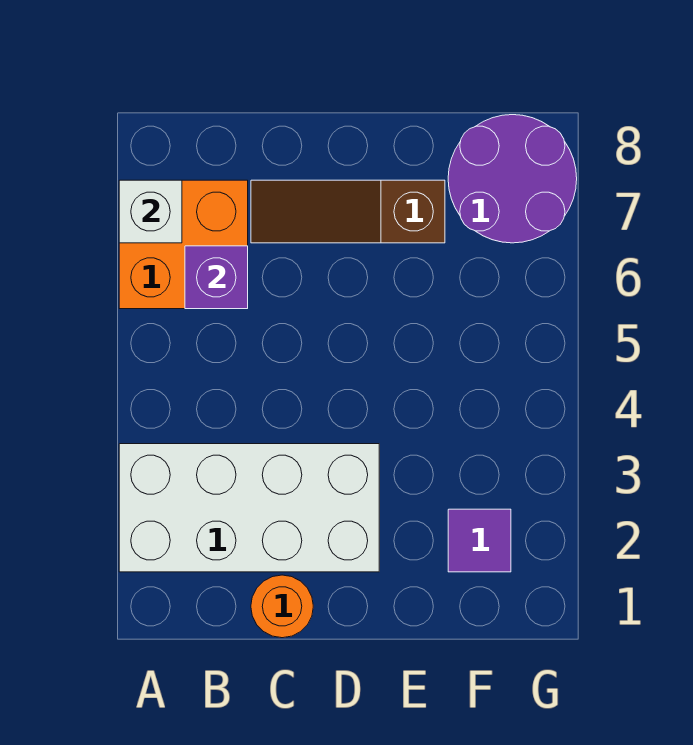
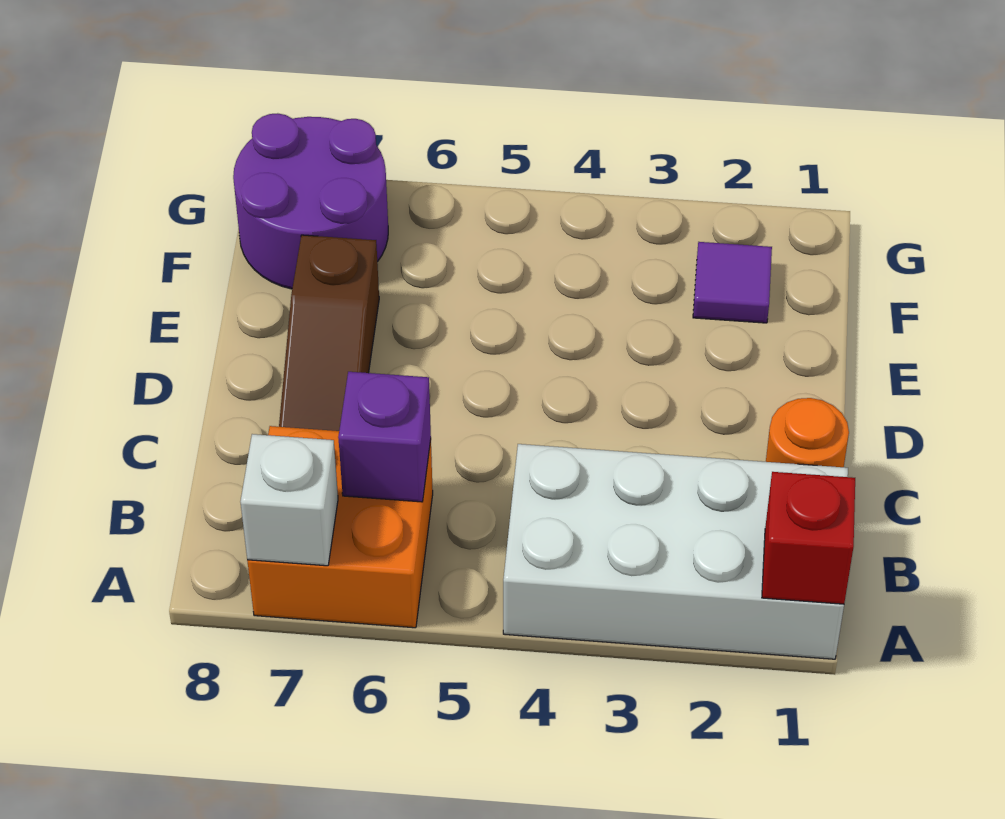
none -> red 1x1 brick [762,472,855,604]
white 2x4 brick [119,444,379,572] -> white 2x4 brick turned to [503,444,848,659]

